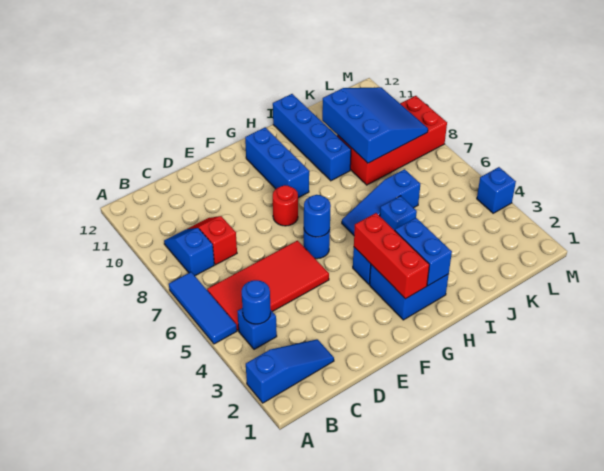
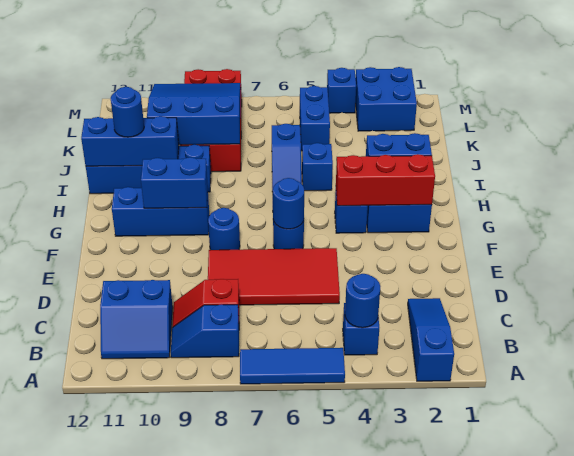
red 2x4 tile [207,241,329,331] -> red 2x4 tile turned to [208,248,340,305]
none -> blue 2x2 slope [100,280,173,359]
red 1x1 round brick [273,185,298,226] -> blue 1x1 round brick [208,208,240,250]
none -> blue 1x2 brick [141,157,208,208]
none -> blue 1x3 brick [81,116,179,166]
none -> blue 1x1 round brick [111,87,144,137]
none -> blue 1x2 brick [300,86,330,151]
none -> blue 2x2 brick [355,67,417,131]

